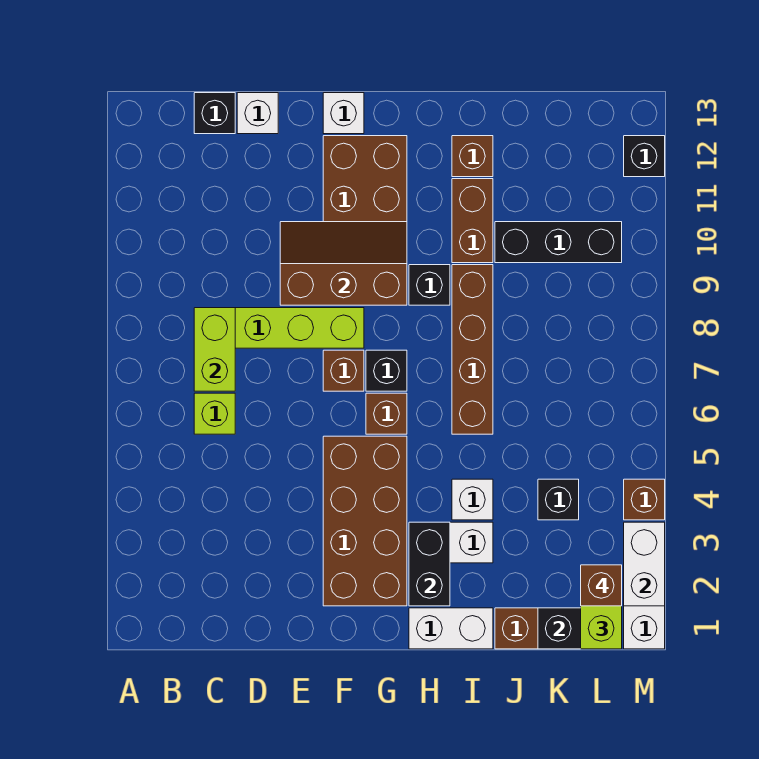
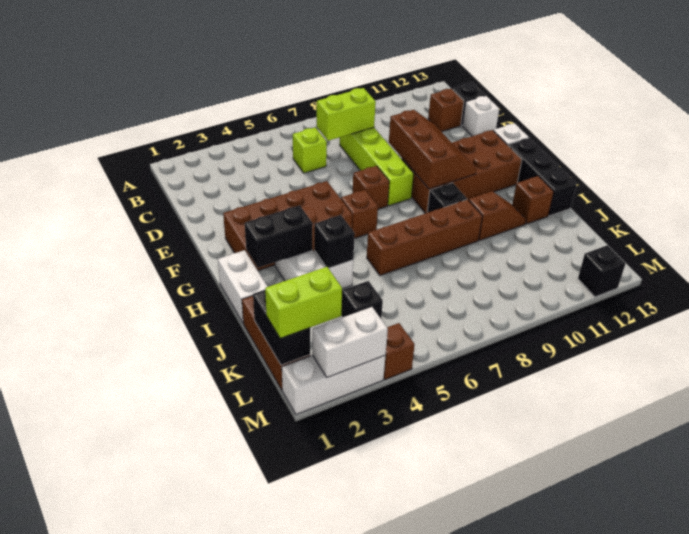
black 1x1 brick [366,350,407,391] -> black 1x1 brick moved to [314,215,355,268]
brown 1x2 brick [452,179,493,263] -> brown 1x2 slope [469,191,526,240]
black 1x3 brick [495,222,622,263] -> black 1x3 brick moved to [508,138,577,216]
brown 1x1 brick [581,565,622,606] -> brown 1x1 brick moved to [428,89,464,132]

